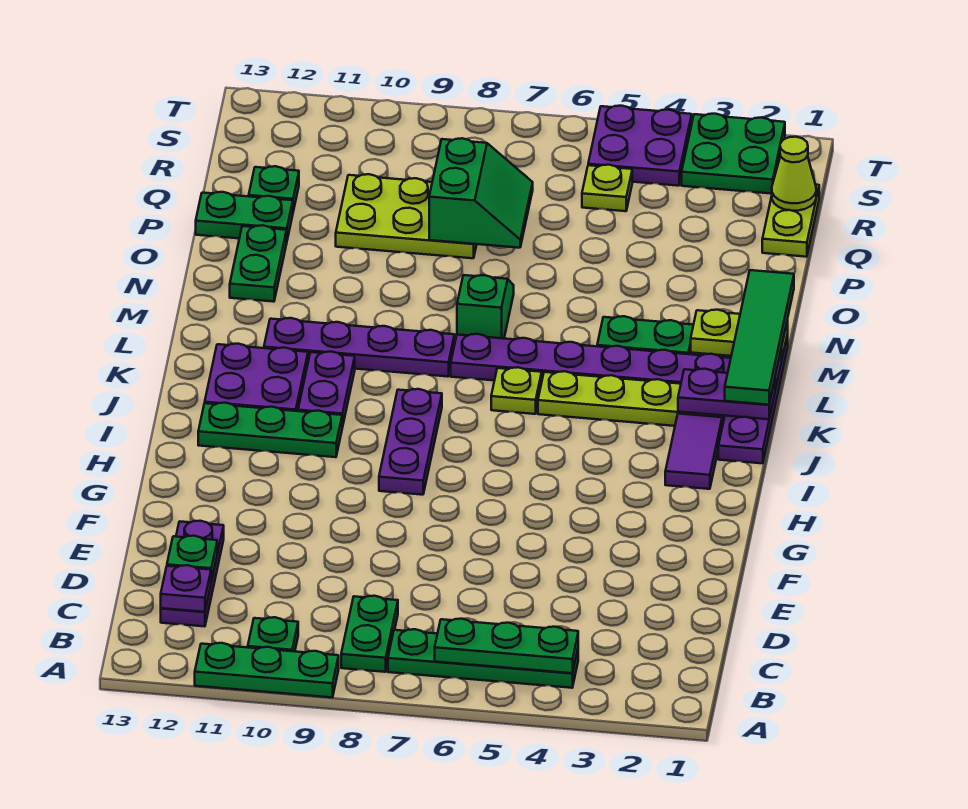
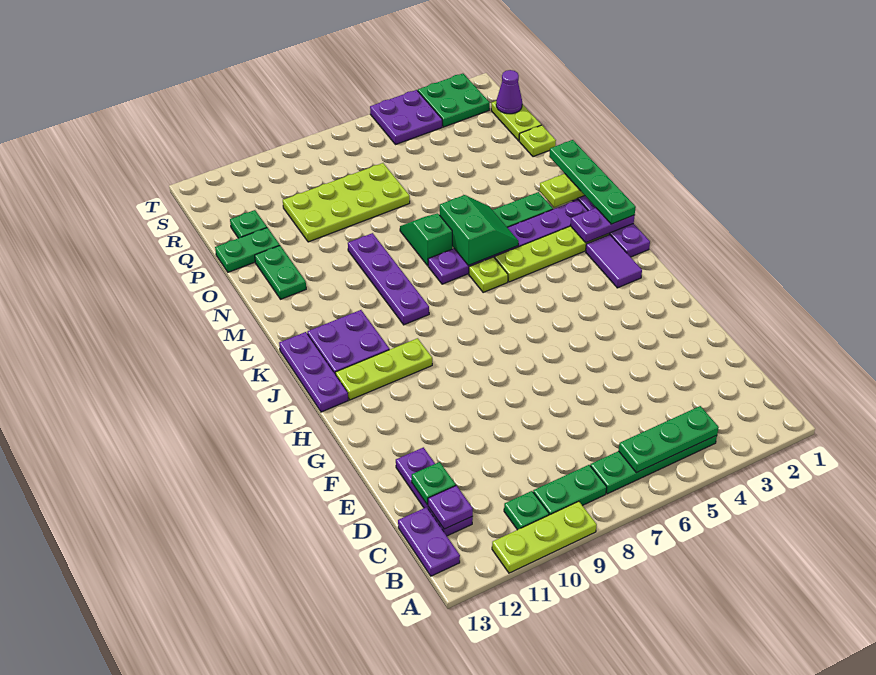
green 1x3 plate [195,643,339,697] -> lime 1x3 plate [492,501,597,573]
green 1x2 plate [341,596,398,672] -> green 1x2 plate turned to [533,465,607,515]
purple 1x3 plate [379,389,442,495] -> purple 1x3 plate moved to [279,332,348,412]
green 1x3 plate [198,403,342,457] -> lime 1x3 plate [335,338,432,400]
purple 1x2 plate [298,352,355,427] -> purple 1x2 plate moved to [398,507,460,576]
green 1x4 tile [725,270,794,405] -> green 1x4 plate [549,140,636,224]
purple 1x4 plate [264,318,455,377] -> purple 1x4 plate turned to [348,233,429,325]
green 2x2 slope [429,138,533,248] -> green 2x2 slope moved to [440,195,519,265]
lime 2x3 plate [336,174,477,258] -> lime 2x4 plate [283,163,410,242]
lime 1x1 cone [772,137,816,211] -> purple 1x1 cone [496,70,522,114]
lime 1x1 plate [582,165,632,211] -> lime 1x1 plate moved to [519,125,556,157]

